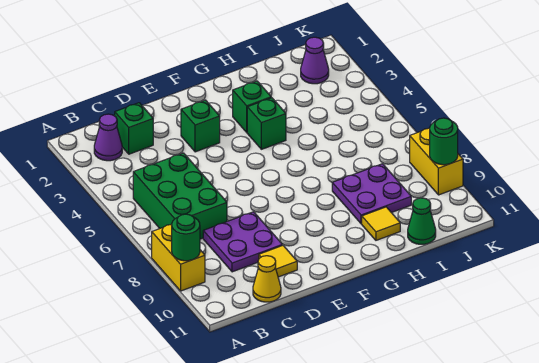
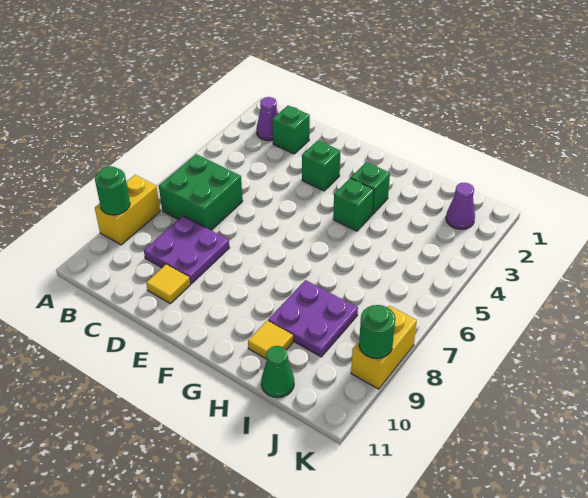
green 2x3 brick [133,153,227,239] -> green 2x2 brick [159,154,243,230]
yellow 1x1 cone [253,256,281,302] -> none

